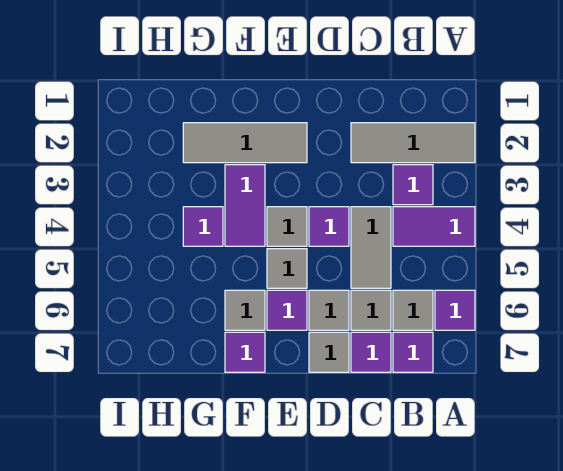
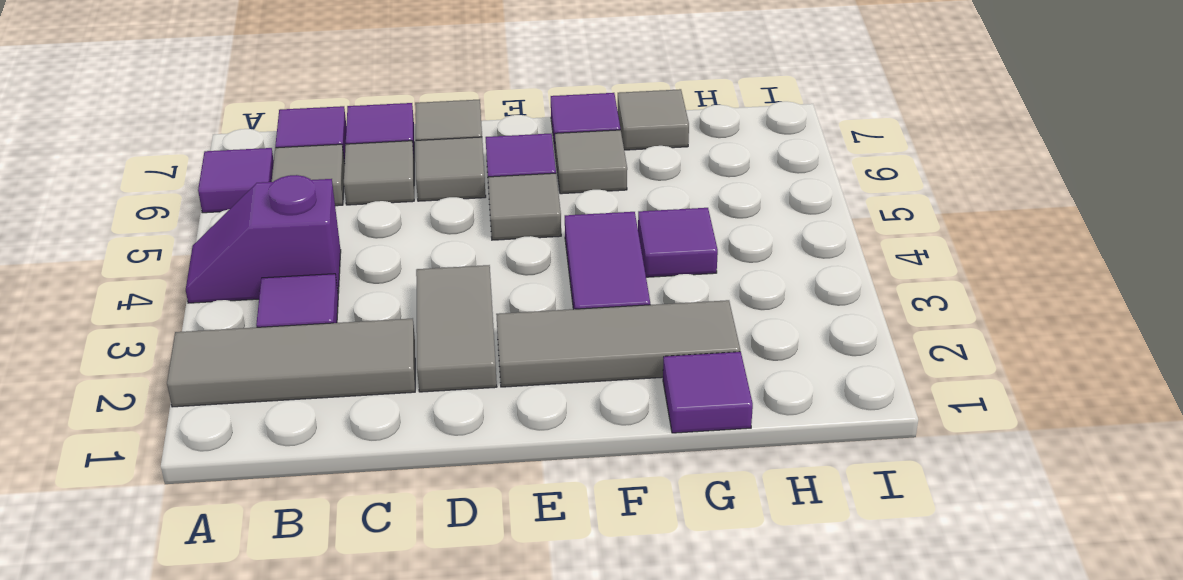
purple 1x2 tile [393,207,475,246] -> purple 1x2 slope [186,175,341,303]
grey 1x2 tile [351,207,391,288] -> grey 1x2 tile moved to [416,265,497,392]
purple 1x1 tile [309,207,349,246] -> purple 1x1 tile moved to [663,352,753,433]
grey 1x1 tile [267,207,307,246] -> grey 1x1 tile moved to [618,89,689,150]

